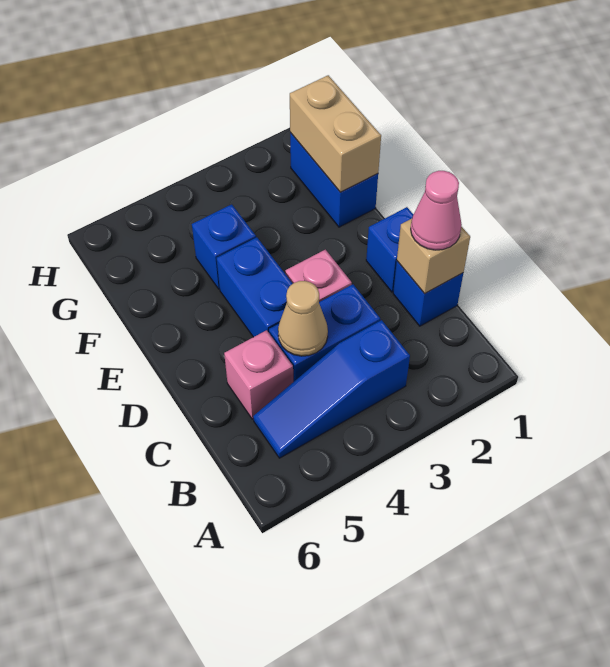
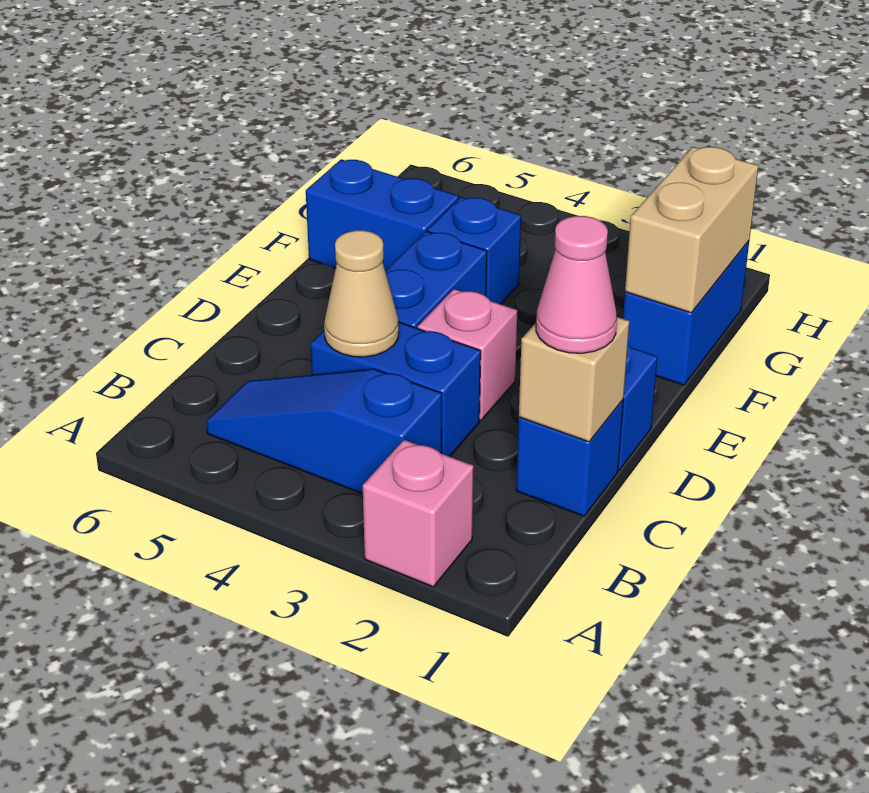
pink 1x1 brick [224,330,293,419] -> pink 1x1 brick moved to [363,440,474,587]
none -> blue 1x2 brick [306,159,459,271]

